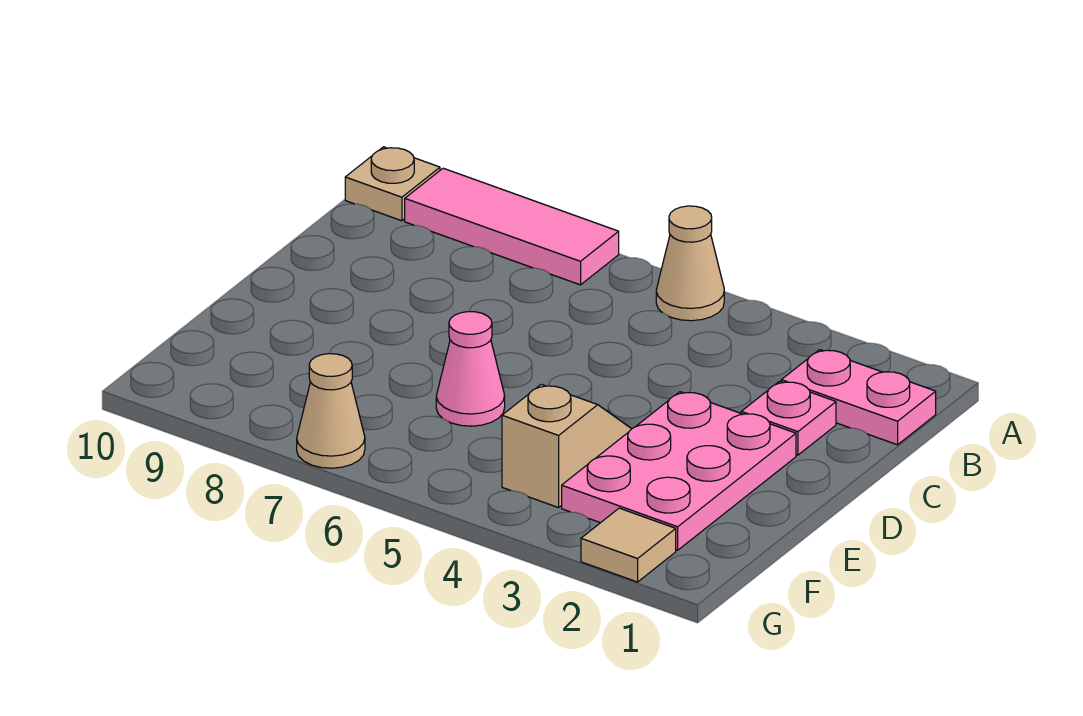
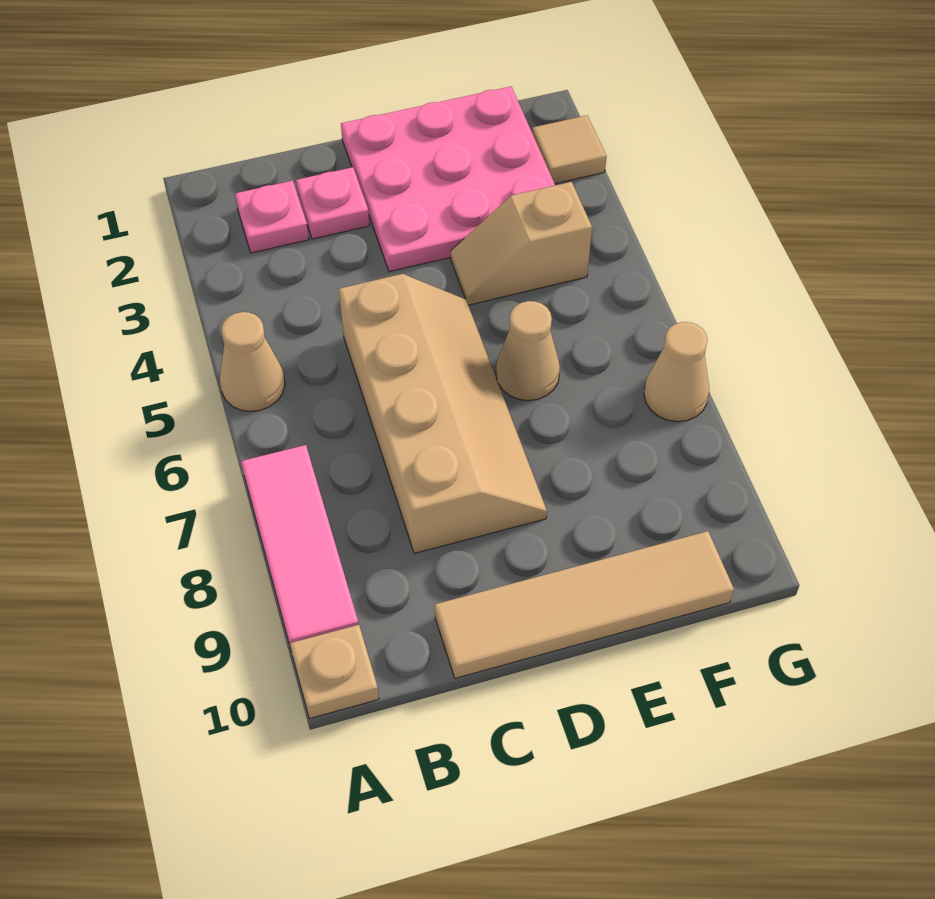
pink 1x2 plate [781,350,936,445] -> pink 1x1 plate [235,181,309,253]
none -> tan 2x4 slope [339,274,547,553]
none -> tan 1x4 tile [434,531,734,678]
pink 2x3 plate [562,392,796,550] -> pink 3x3 plate [341,87,555,272]
pink 1x1 cone [436,312,505,426] -> tan 1x1 cone [496,301,560,401]

